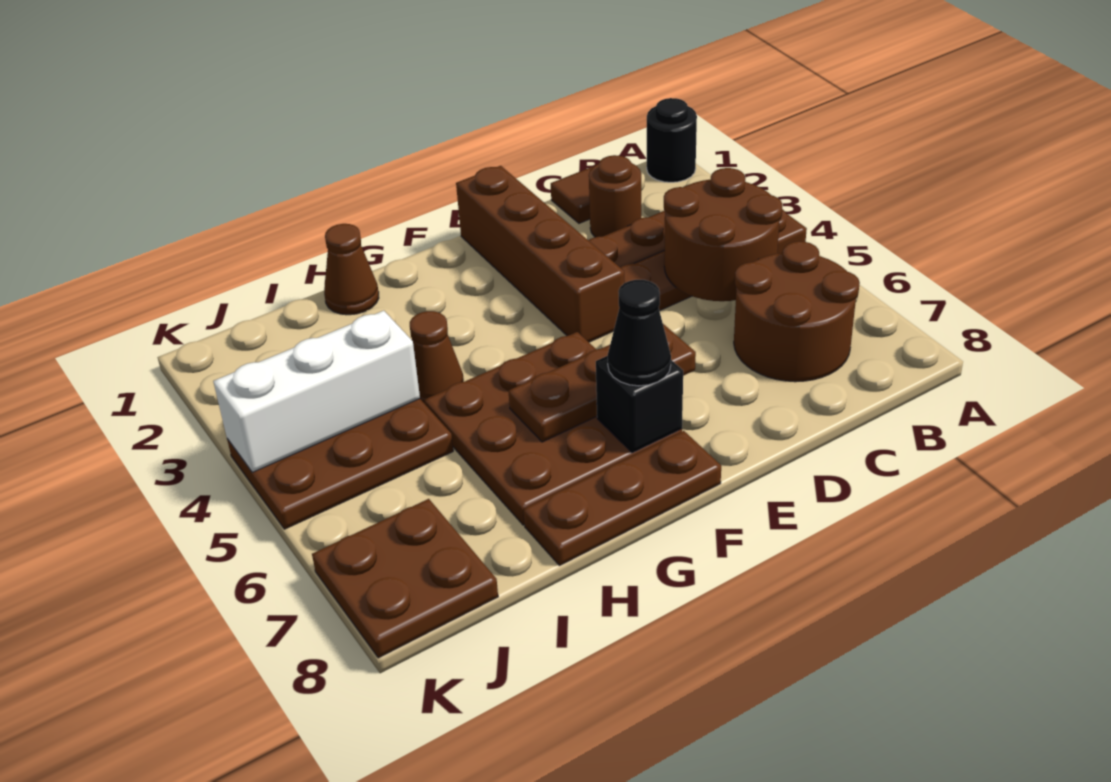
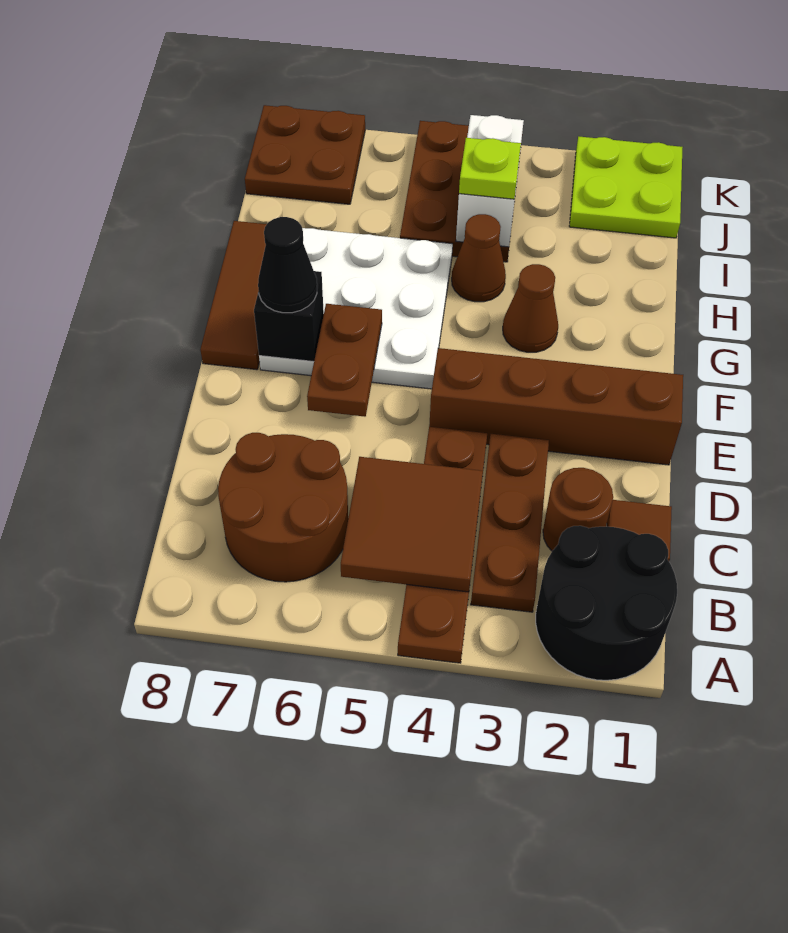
black 1x1 round brick [647,98,697,182] -> black 2x2 round brick [536,526,677,680]
brown 2x2 round brick [664,168,782,301] -> brown 2x2 tile [341,457,483,592]
brown 1x3 plate [508,324,696,442] -> brown 1x2 plate [307,304,382,417]
brown 3x3 plate [424,332,682,525] -> white 3x3 plate [259,228,453,389]
brown 1x3 plate [523,431,721,566] -> brown 1x3 tile [200,221,267,370]
brown 1x1 cone [324,224,379,315] -> brown 1x1 cone moved to [503,264,558,352]
white 1x3 brick [213,311,420,472] -> white 1x2 brick [456,115,524,247]
none -> lime 1x1 plate [459,138,521,199]
none -> lime 2x2 plate [569,137,683,238]

